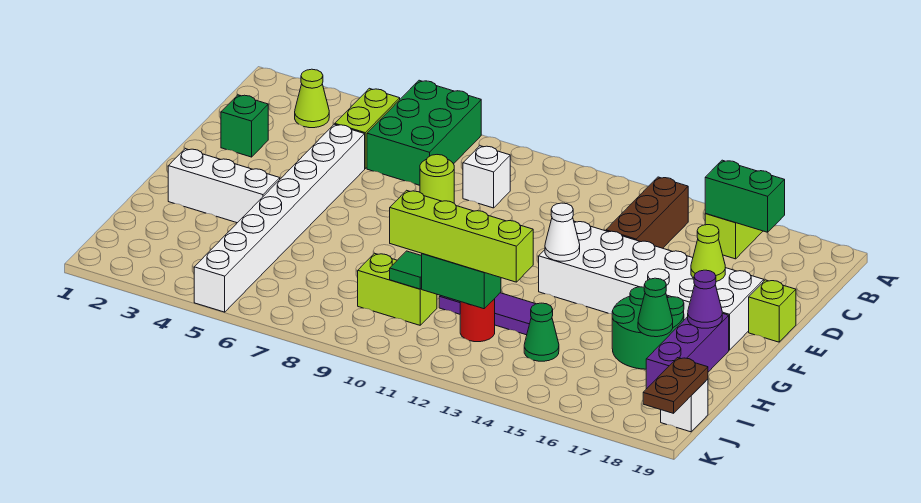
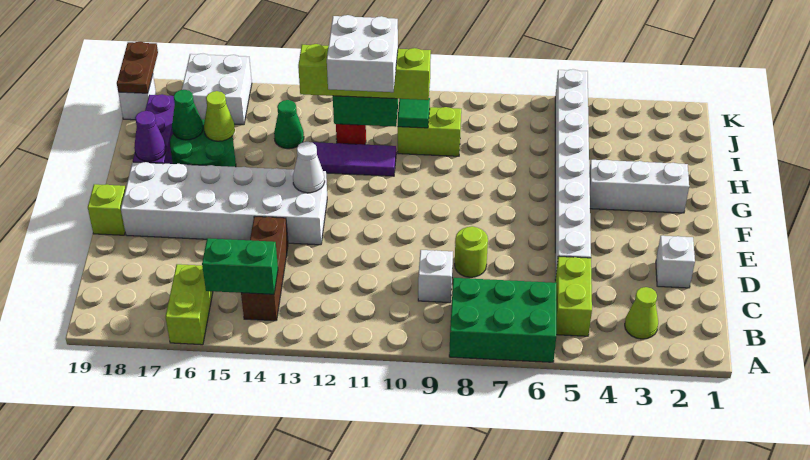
green 2x3 brick [367,80,481,185] -> green 2x3 brick turned to [449,278,556,362]
green 1x2 brick [705,160,785,232] -> green 1x2 brick moved to [202,238,278,294]
green 1x1 brick [221,95,268,157] -> white 1x1 brick [656,236,695,288]
lime 1x1 cone [691,225,725,282] -> lime 1x1 cone moved to [204,91,235,141]
none -> white 2x2 brick [327,15,398,92]
none -> white 2x2 brick [182,54,252,125]

